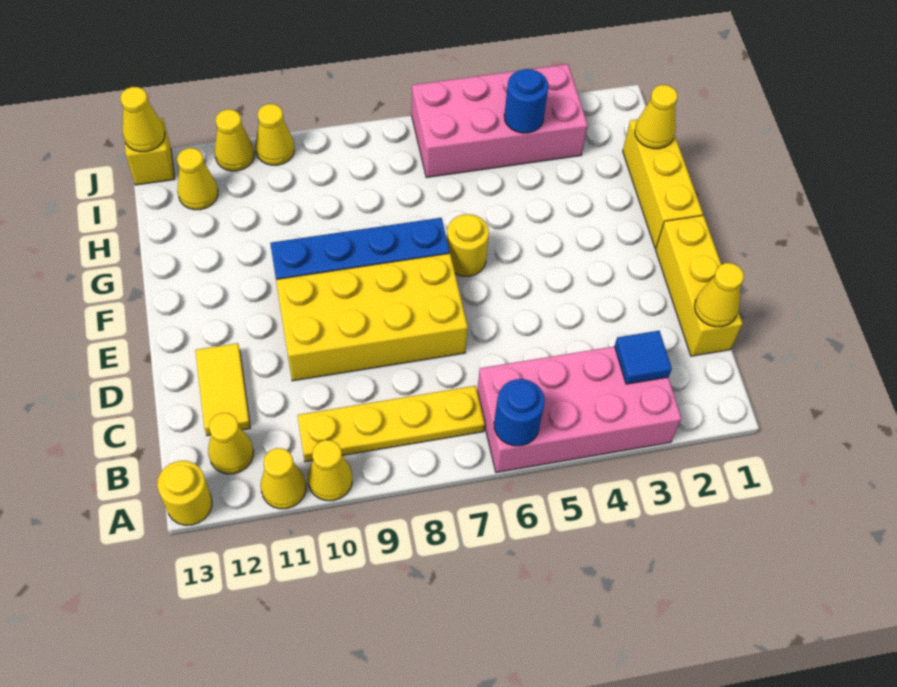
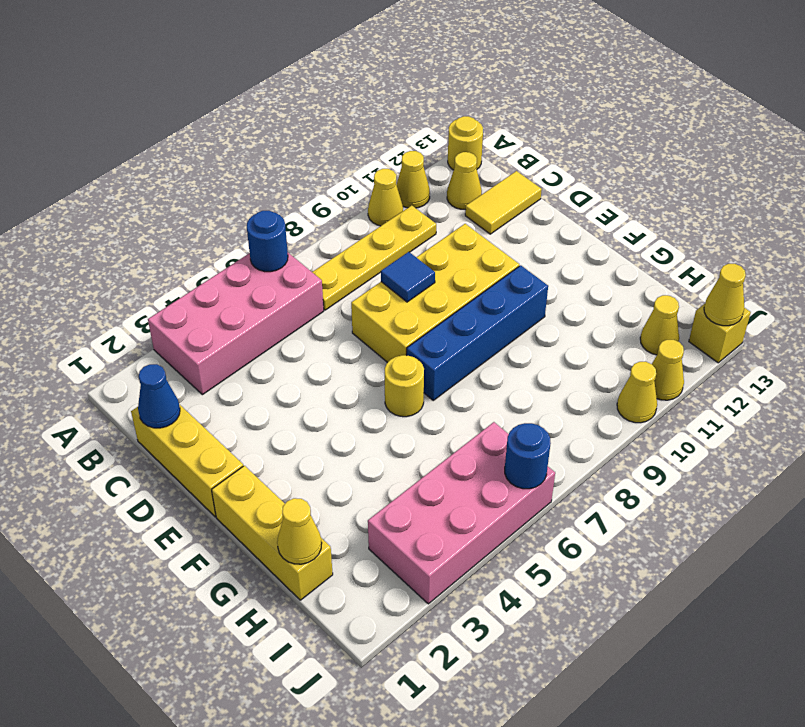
blue 1x1 tile [615,331,672,384] -> blue 1x1 tile moved to [381,252,435,302]
yellow 1x1 cone [695,263,744,327] -> blue 1x1 cone [138,364,180,428]
yellow 1x2 tile [195,343,250,436] -> yellow 1x2 tile turned to [465,171,542,234]
blue 1x1 round brick [504,69,548,133] -> blue 1x1 round brick moved to [505,423,551,489]

